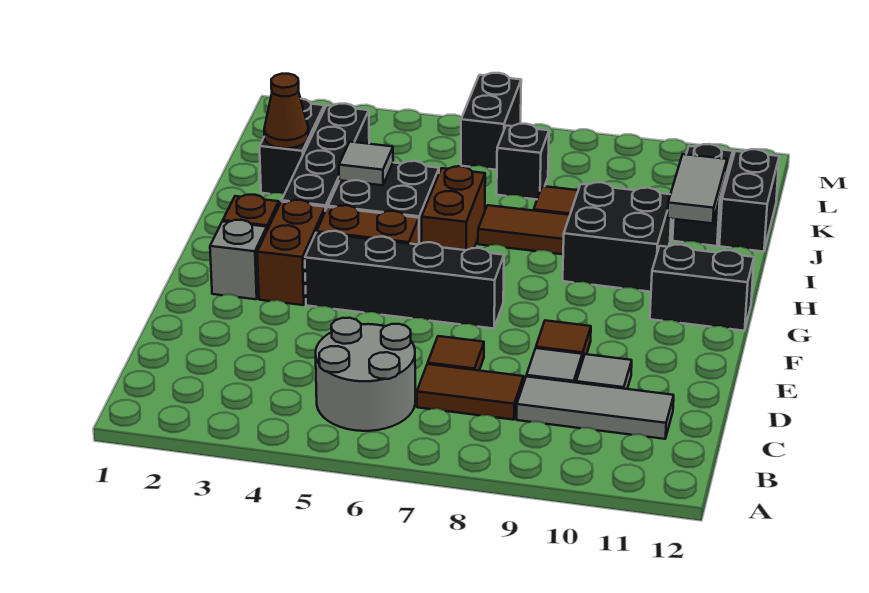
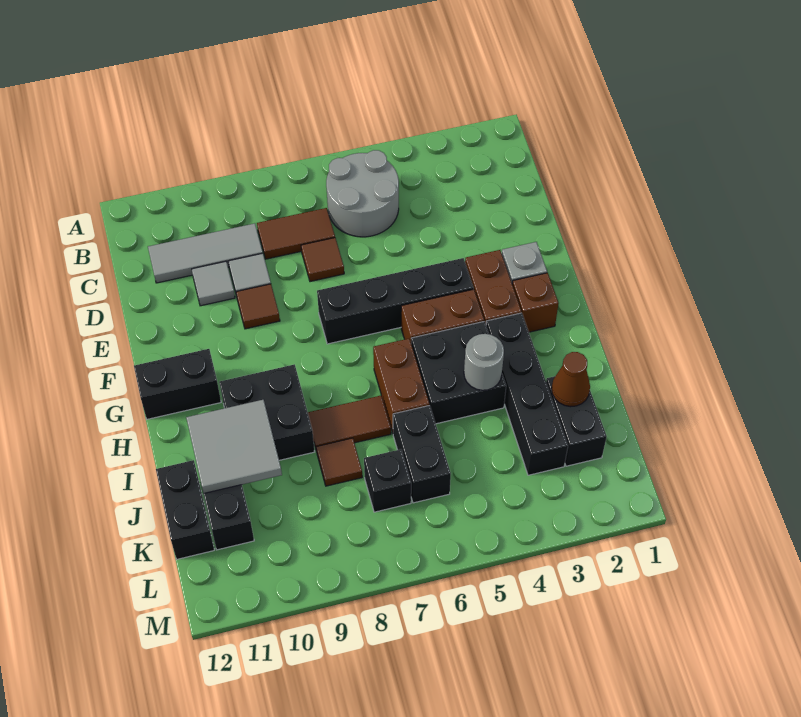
grey 1x1 tile [339,142,393,185] -> grey 1x1 round brick [464,334,504,390]
grey 1x2 tile [667,154,727,224] -> grey 2x2 tile [186,400,282,494]
black 1x2 brick [461,73,521,170] -> black 1x2 brick moved to [393,405,451,503]

